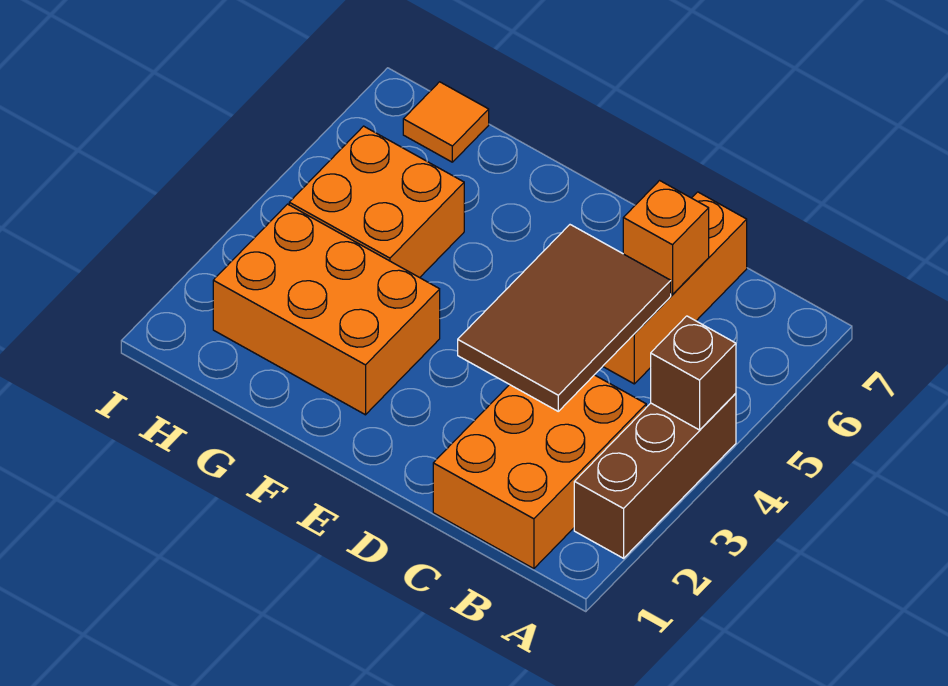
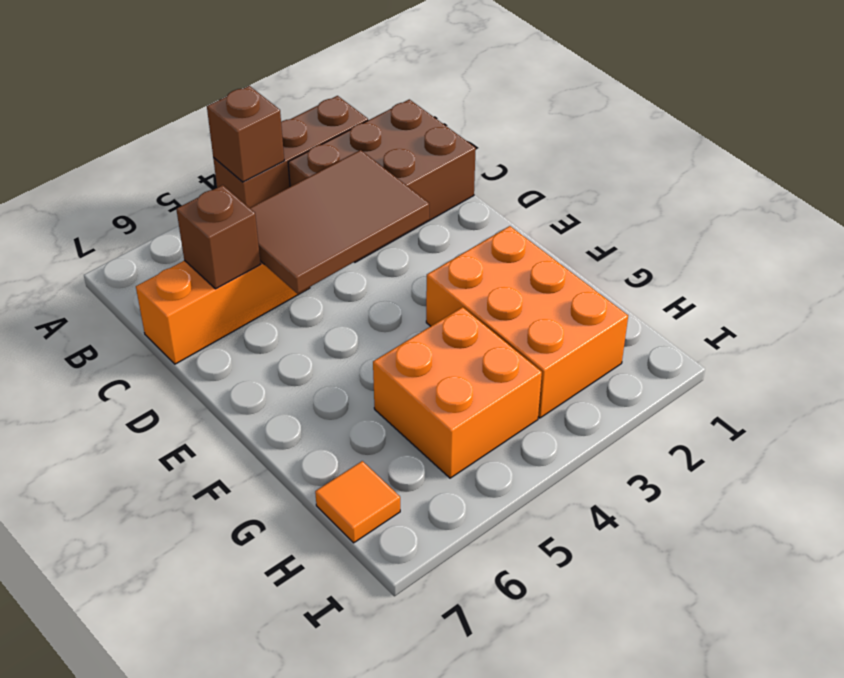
orange 2x3 brick [433,375,646,569] -> brown 2x3 brick [288,99,476,262]
orange 1x1 brick [623,181,709,295] -> brown 1x1 brick [176,185,261,289]

